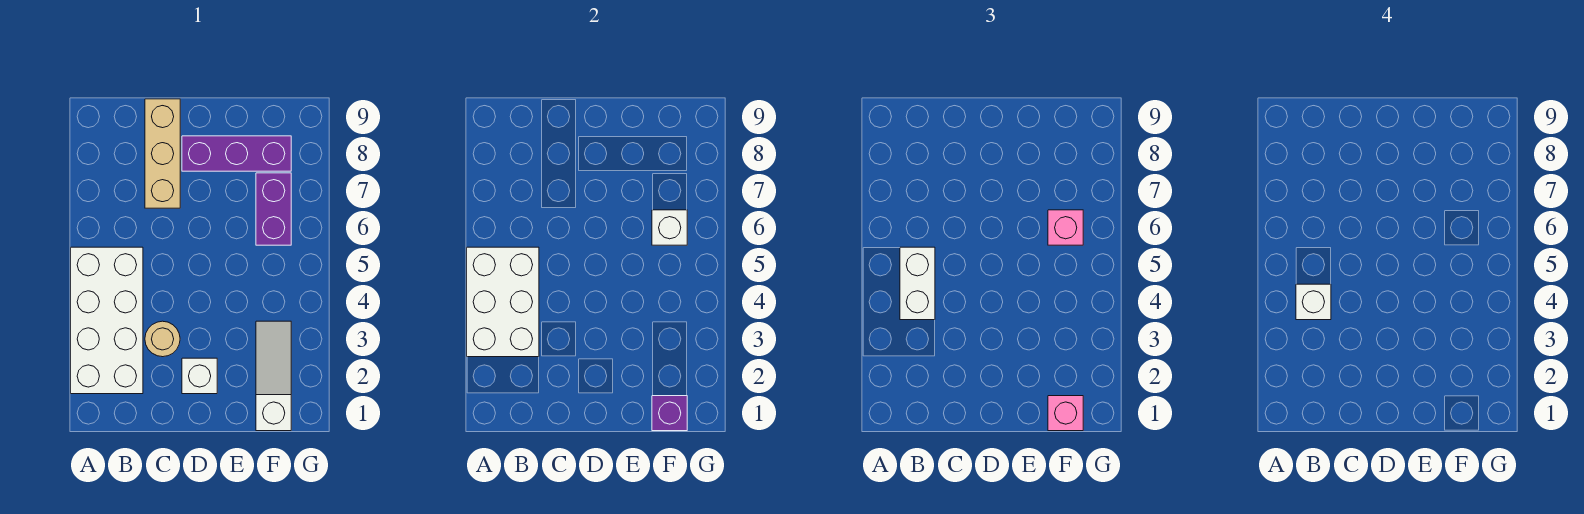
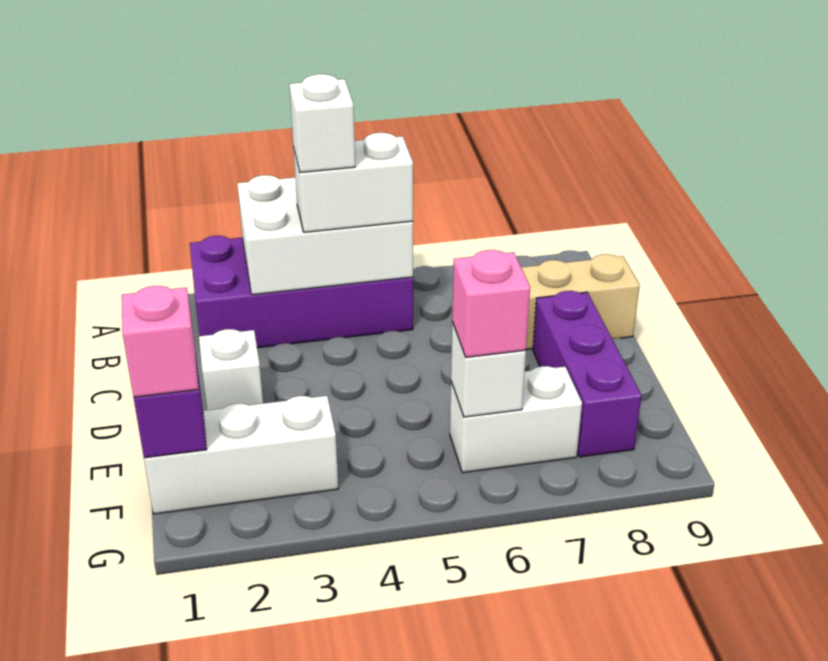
white 2x4 brick [71,247,143,394] -> purple 2x4 brick [190,236,413,348]
tan 1x1 round brick [145,321,180,357] -> none
white 1x3 slope [256,321,291,431] -> white 1x3 brick [144,396,338,514]
purple 1x2 brick [256,173,291,245] -> white 1x2 brick [450,366,582,473]

